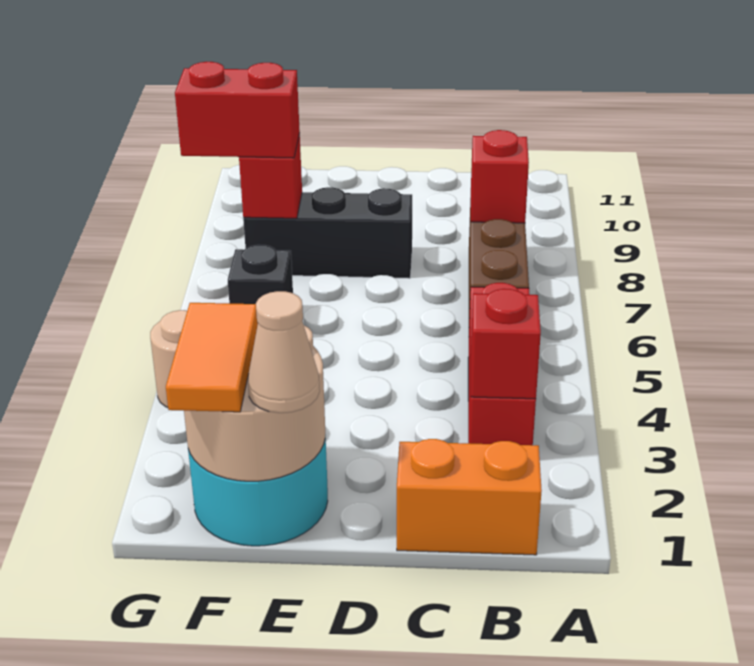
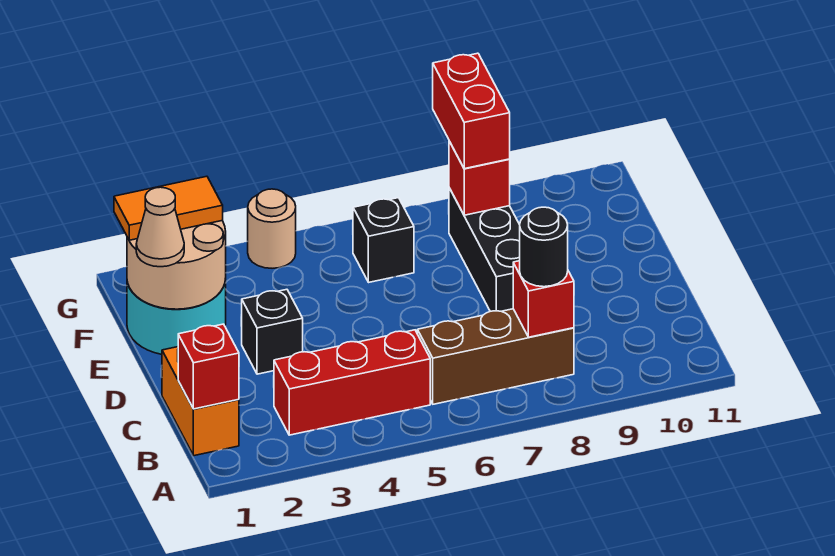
red 1x1 brick [471,289,541,399] -> red 1x1 brick moved to [178,324,239,409]
none -> black 1x1 round brick [520,207,568,287]
none -> black 1x1 brick [242,289,303,374]

